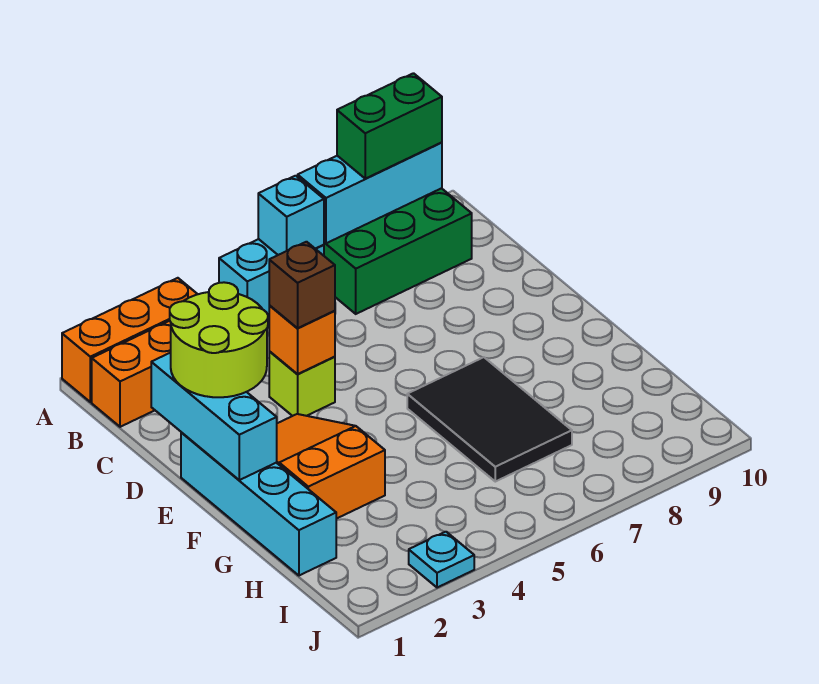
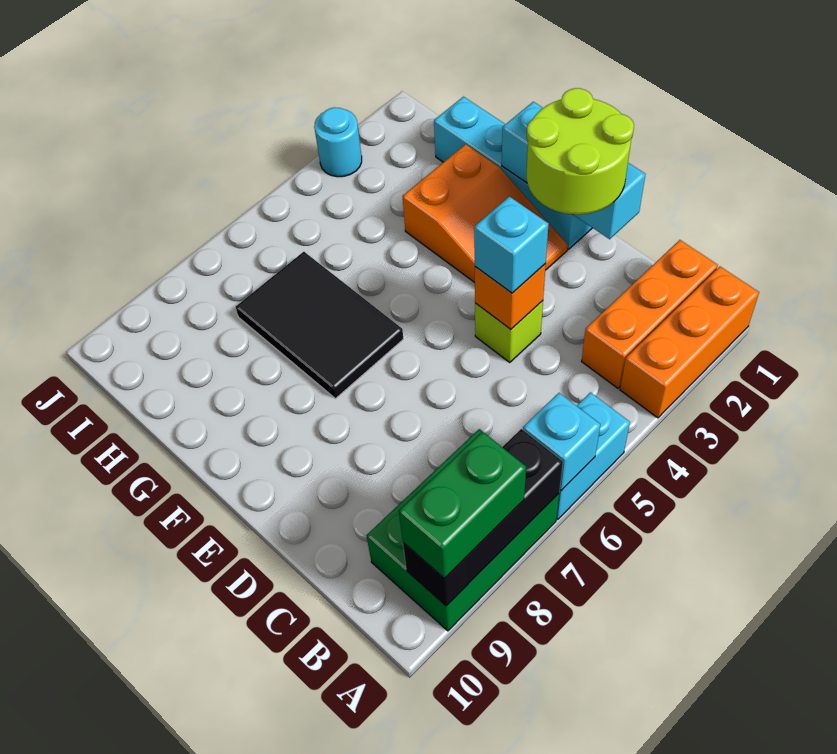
cyan 1x3 brick [298,143,442,243] -> black 1x3 brick [403,429,563,606]
brown 1x1 brick [269,242,335,328] -> cyan 1x1 brick [474,197,549,293]
cyan 1x1 plate [409,532,474,588] -> cyan 1x1 round brick [314,107,362,177]

